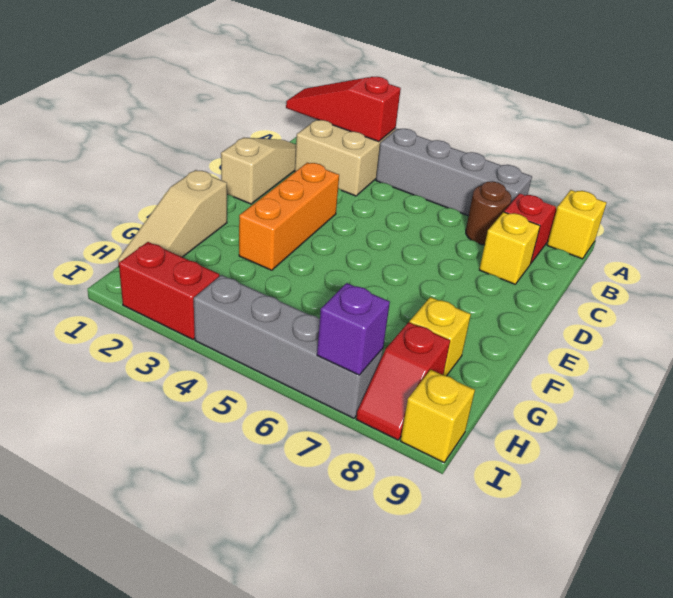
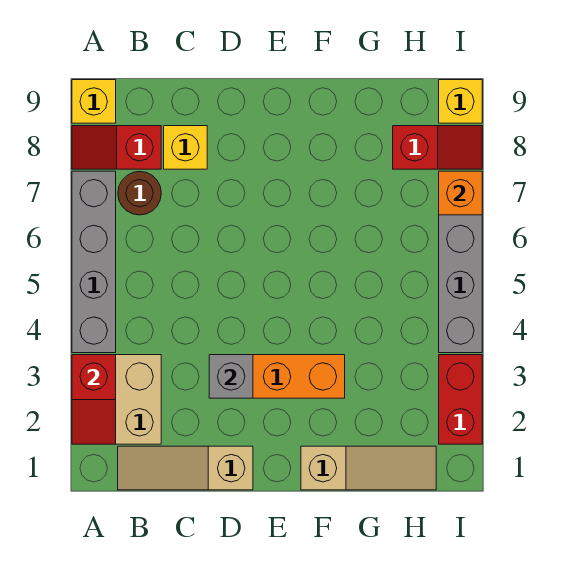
red 1x3 slope [286,77,401,142] -> red 1x2 slope [72,355,116,444]
none -> grey 1x1 brick [209,355,253,398]
yellow 1x1 brick [410,297,471,376] -> none
purple 1x1 brick [317,283,390,375] -> orange 1x1 brick [439,171,482,215]

